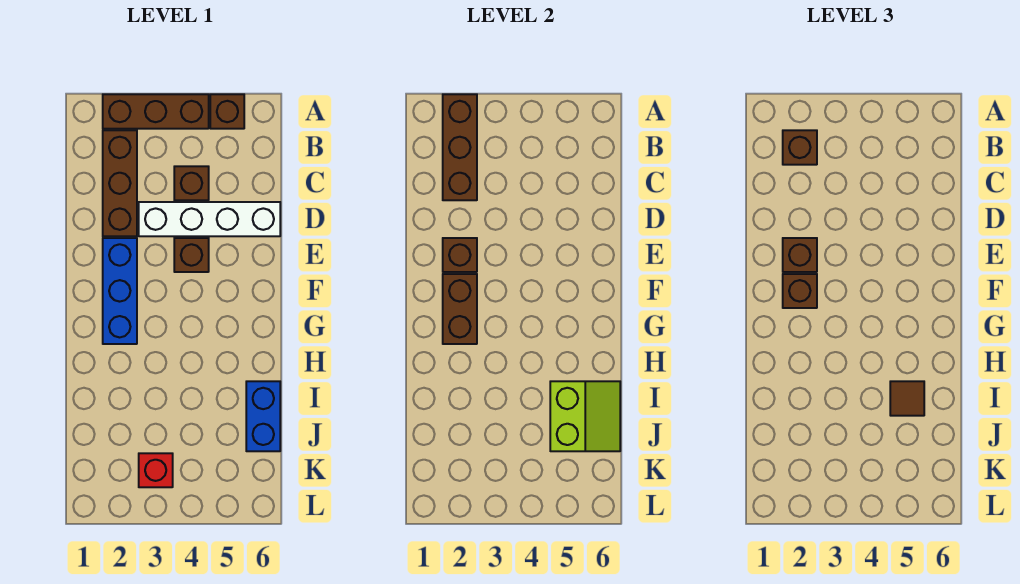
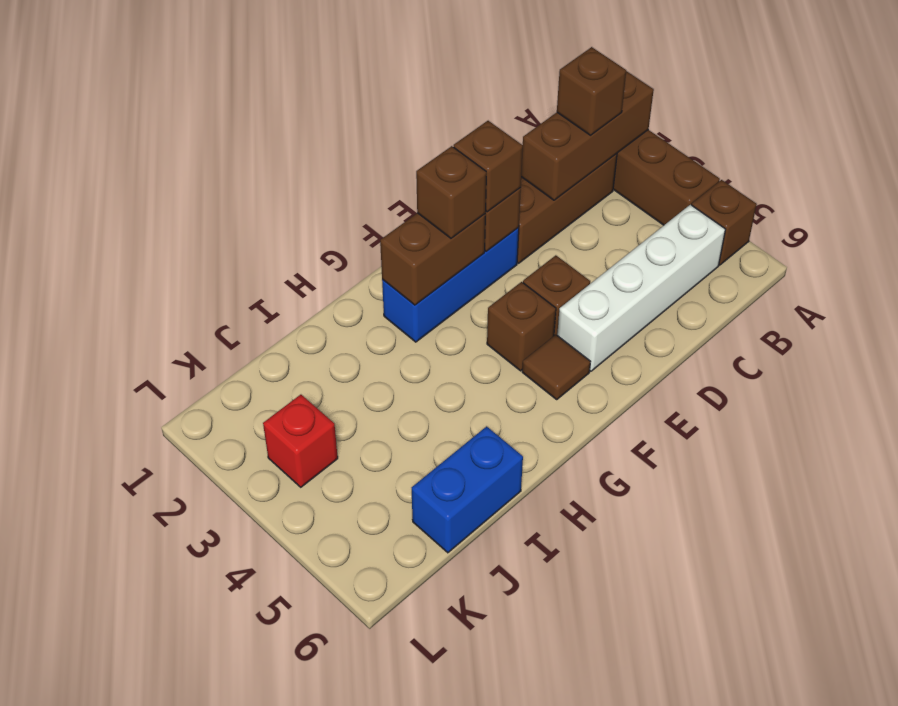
brown 1x1 brick [174,166,209,200] -> brown 1x1 brick moved to [487,282,556,371]
white 1x4 brick [139,202,280,236] -> white 1x4 brick turned to [557,205,725,371]
lime 2x2 slope [550,381,620,451] -> none
brown 1x1 tile [890,381,924,416] -> brown 1x1 tile moved to [522,335,590,399]

